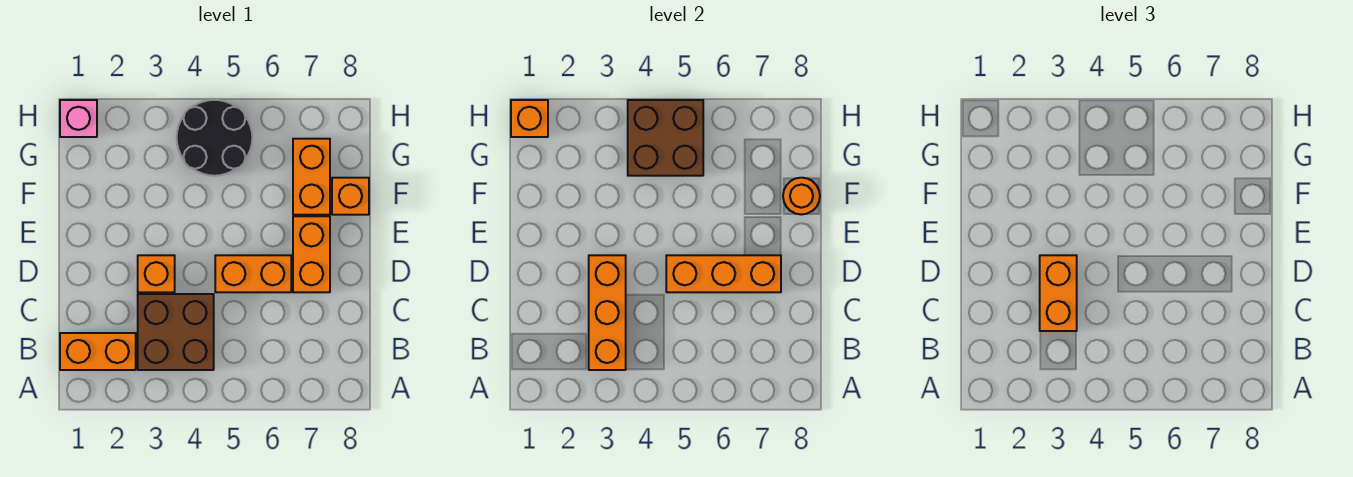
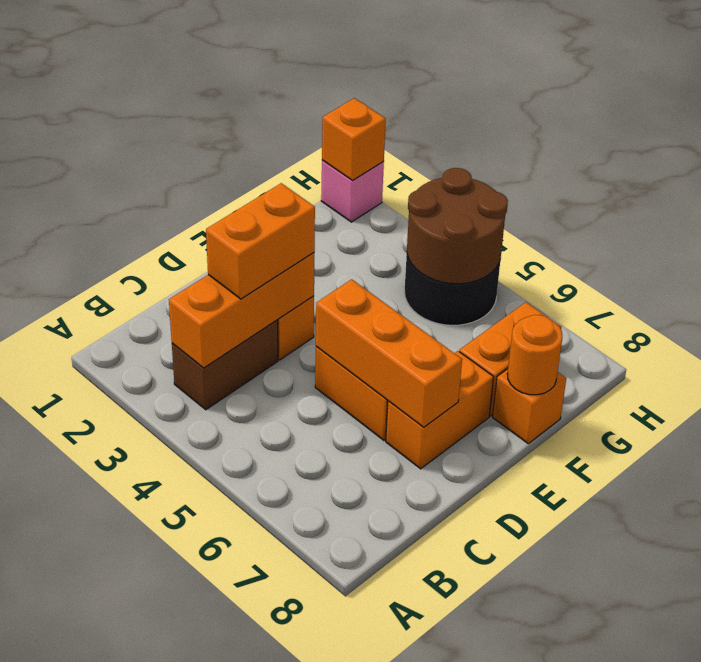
orange 1x2 brick [60,333,136,370] -> none
brown 2x2 brick [138,294,214,370] -> brown 1x2 brick [172,320,278,410]
brown 2x2 brick [628,100,703,176] -> brown 2x2 round brick [407,168,508,284]

